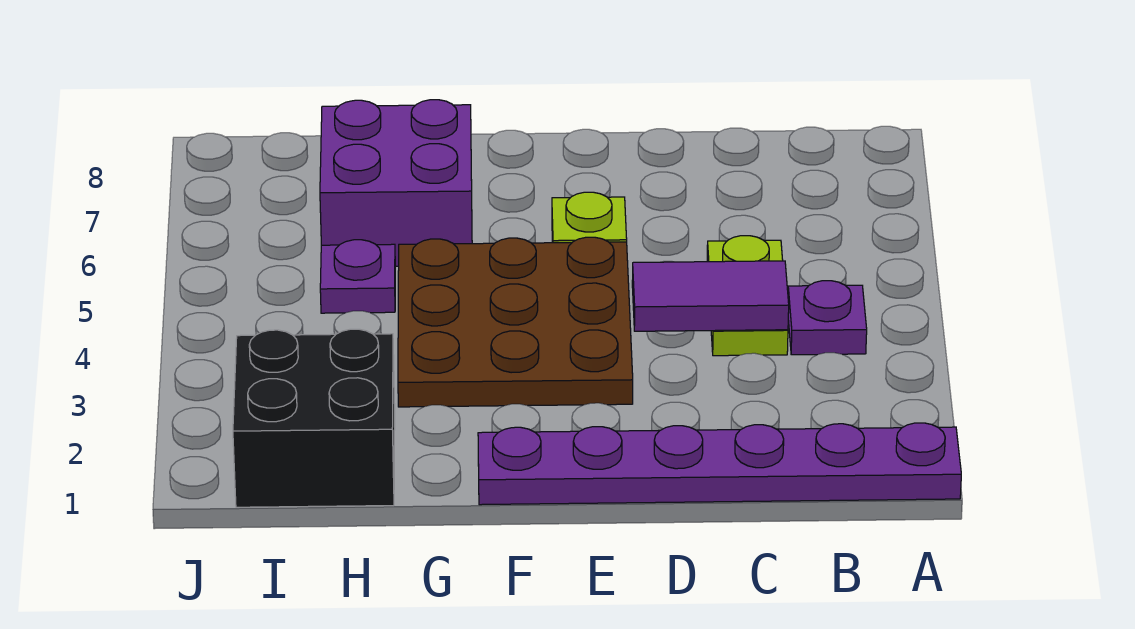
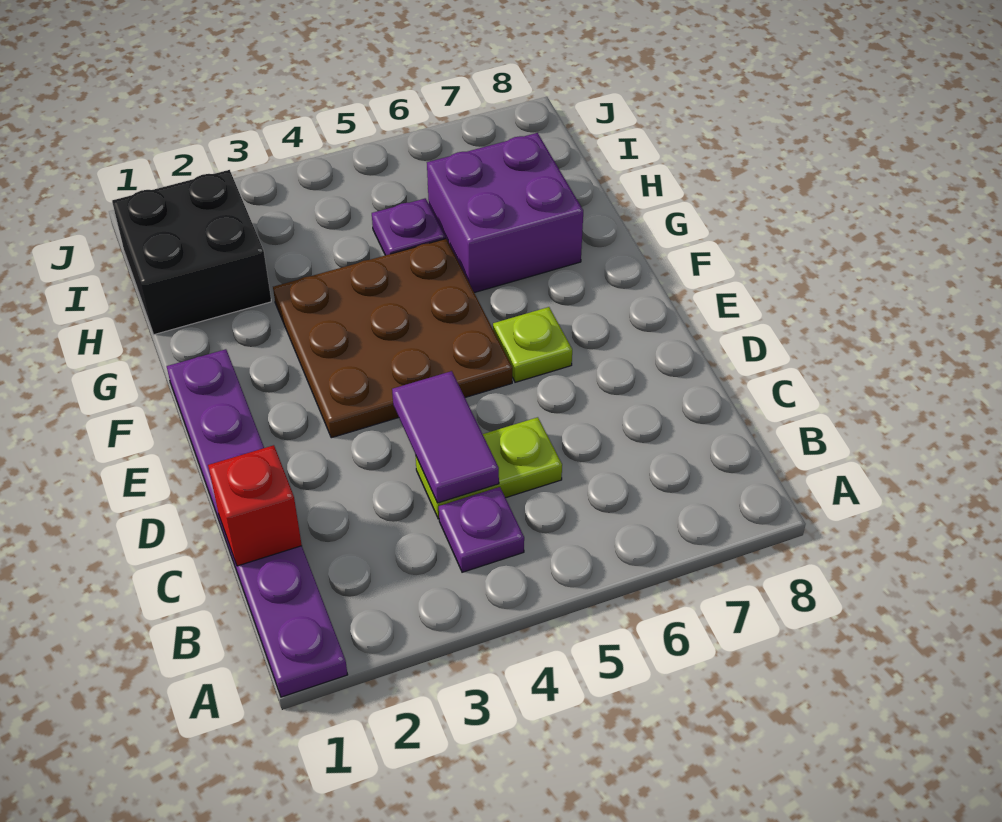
none -> red 1x1 brick [208,445,302,566]

